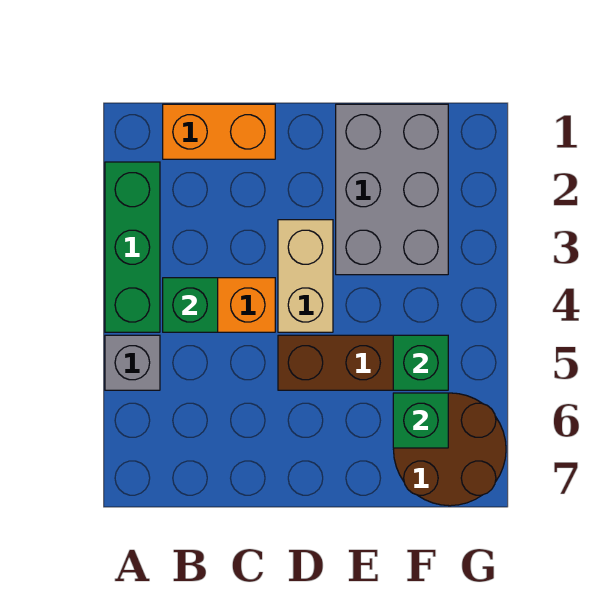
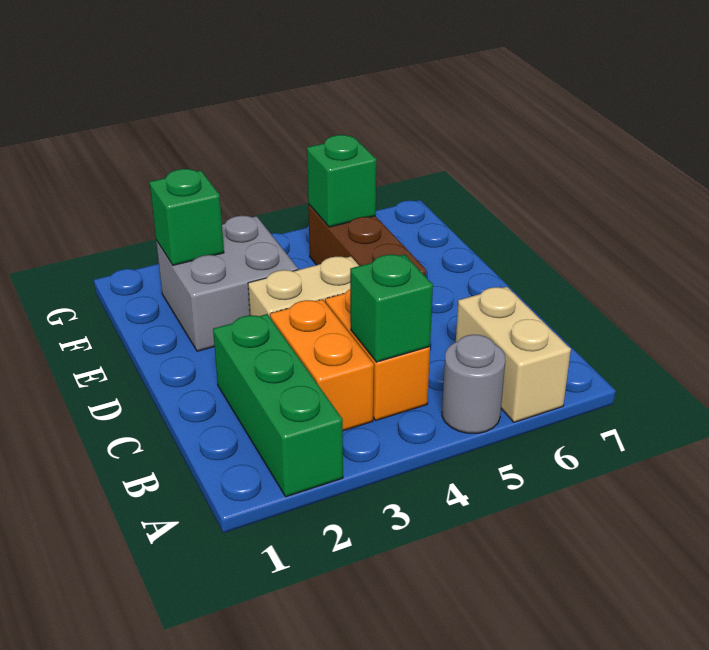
green 1x3 brick [105,162,160,332] -> green 1x3 brick turned to [213,314,343,497]
grey 1x1 brick [105,335,160,390] -> grey 1x1 round brick [442,335,505,433]
none -> tan 1x2 brick [456,287,571,422]
orange 1x2 brick [163,104,275,159] -> orange 1x2 brick moved to [270,299,374,431]
grey 2x3 brick [336,104,448,275] -> grey 2x2 brick [156,216,298,351]
brown 2x2 round brick [393,393,506,506] -> none
green 1x1 brick [393,393,448,448] -> green 1x1 brick moved to [150,169,224,265]

